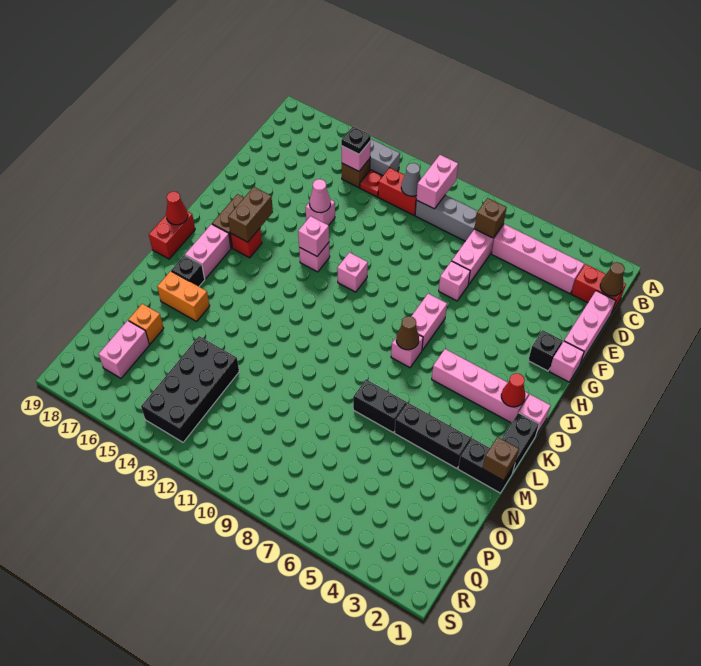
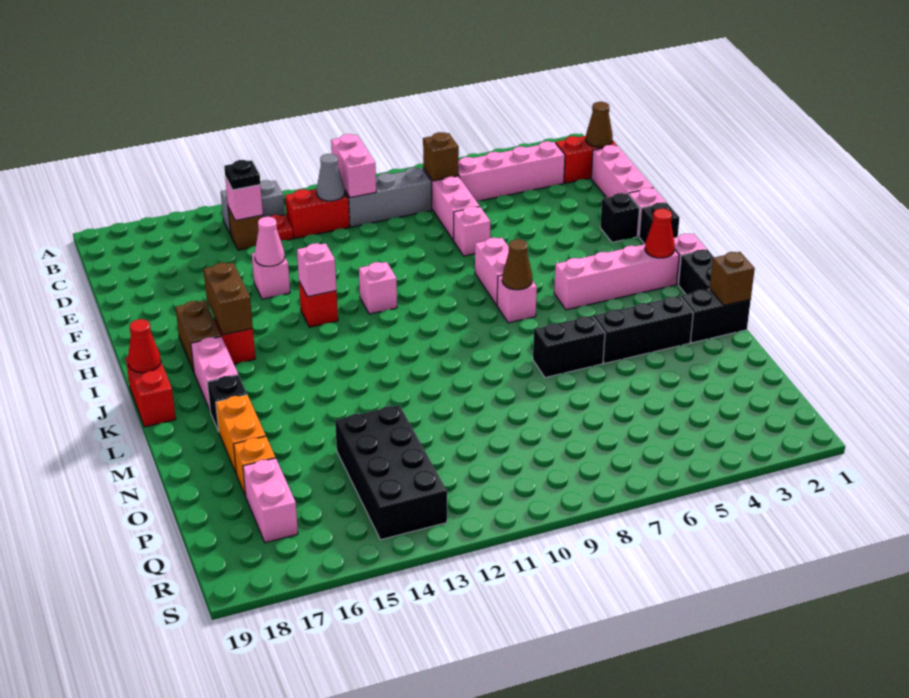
none -> black 1x1 brick [639,203,679,244]
pink 1x1 brick [299,243,330,272] -> red 1x1 brick [299,282,338,327]
orange 1x2 brick [157,271,210,321] -> orange 1x2 brick turned to [216,395,266,473]

